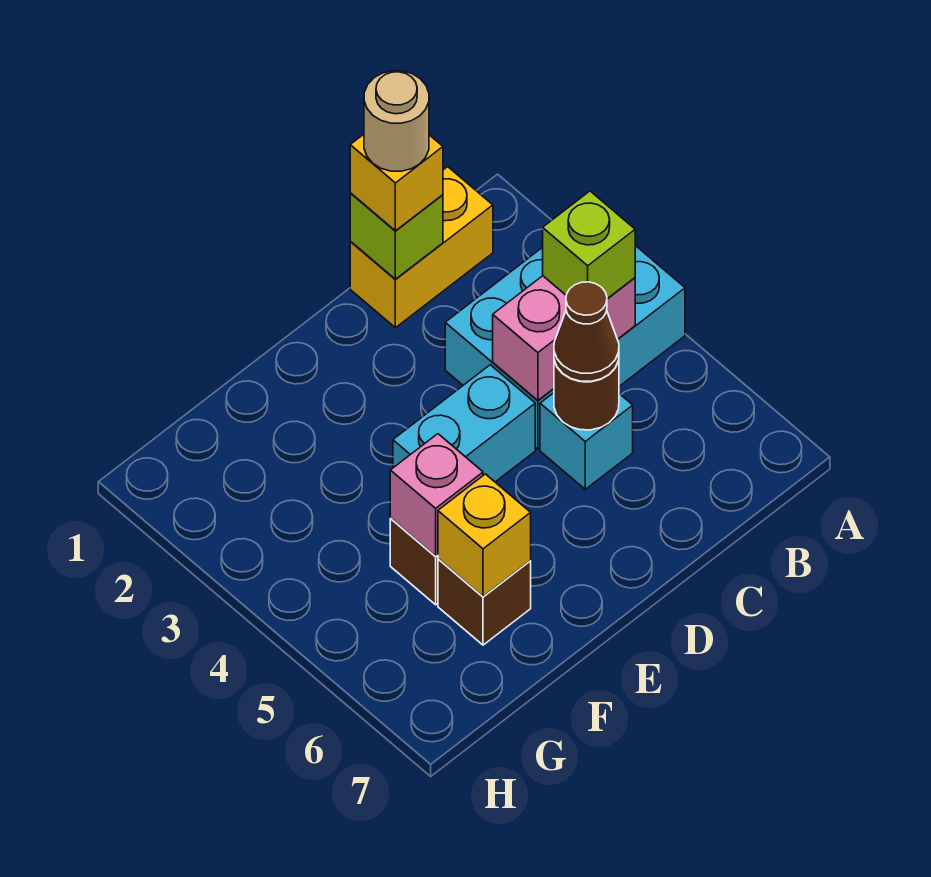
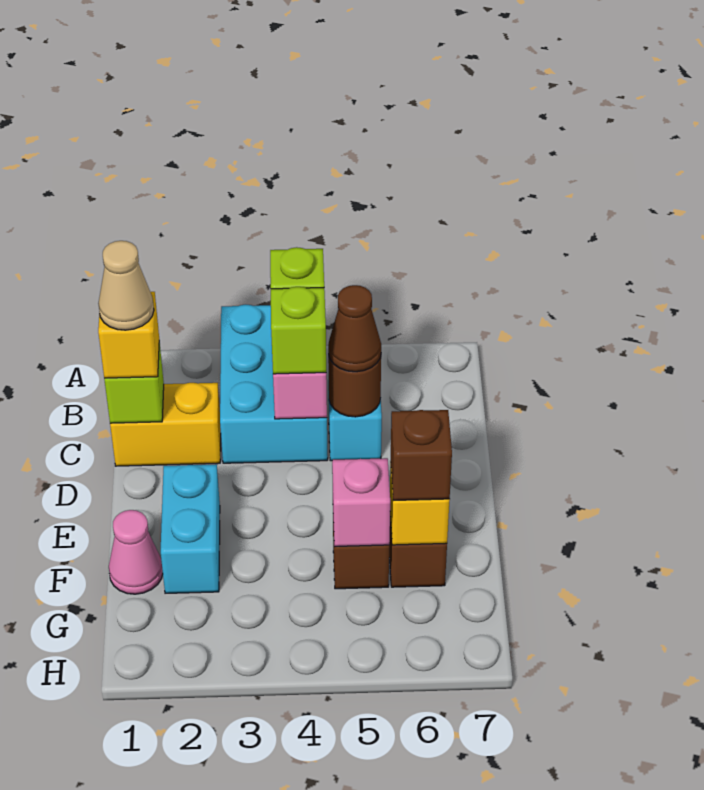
yellow 1x2 brick [350,167,493,328] -> yellow 1x2 brick turned to [110,383,221,466]
tan 1x1 round brick [364,71,429,171] -> tan 1x1 cone [98,241,154,330]
none -> lime 1x1 brick [271,287,326,374]
cyan 1x2 brick [393,365,535,482] -> cyan 1x2 brick moved to [161,464,220,593]
none -> pink 1x1 cone [109,510,163,594]
none -> brown 1x1 brick [391,410,452,500]

